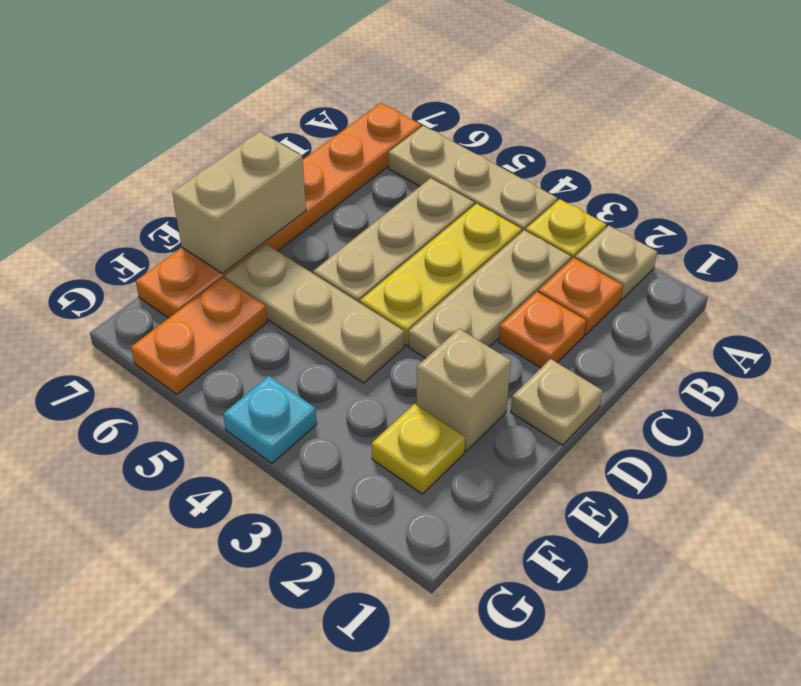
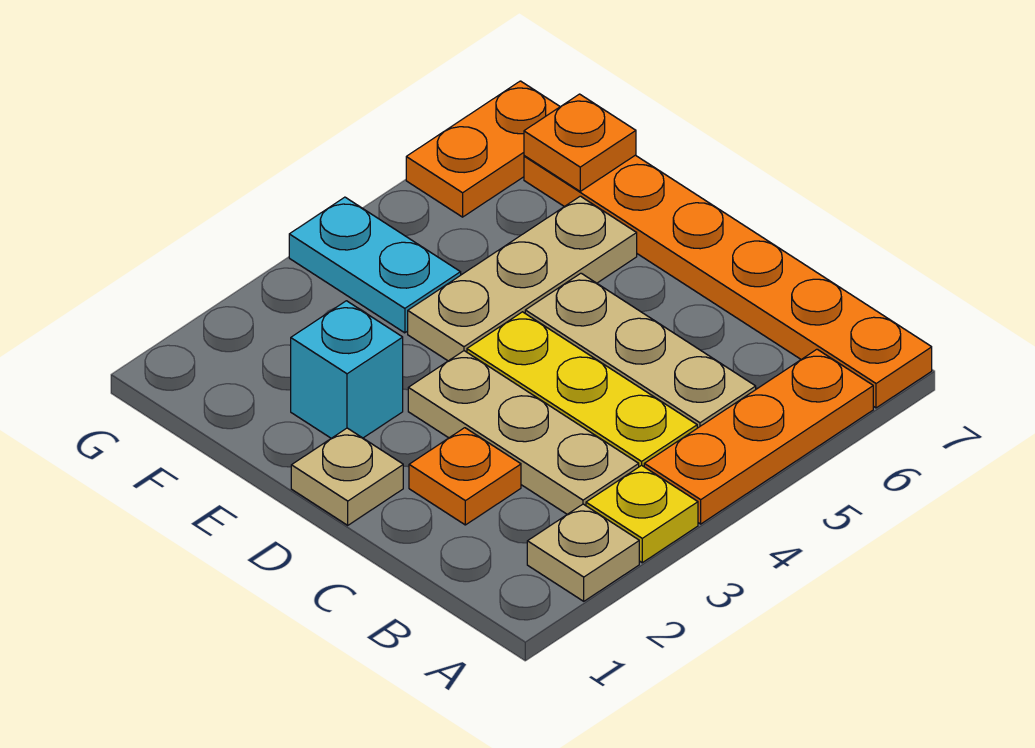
tan 1x3 plate [388,126,557,231] -> orange 1x3 plate [644,349,873,524]
orange 1x1 plate [538,258,623,335] -> orange 1x1 plate moved to [524,94,636,191]
tan 1x2 brick [172,132,306,274] -> none
tan 1x1 brick [417,329,511,451] -> cyan 1x1 brick [291,301,403,438]
yellow 1x1 plate [372,404,465,494] -> none
orange 1x2 plate [131,278,267,394] -> orange 1x2 plate turned to [406,81,560,217]
cyan 1x1 plate [223,376,317,463] -> cyan 1x2 plate [289,197,461,333]

